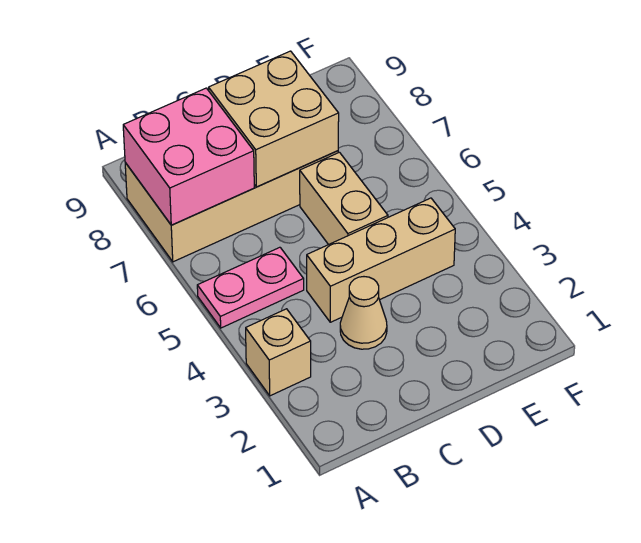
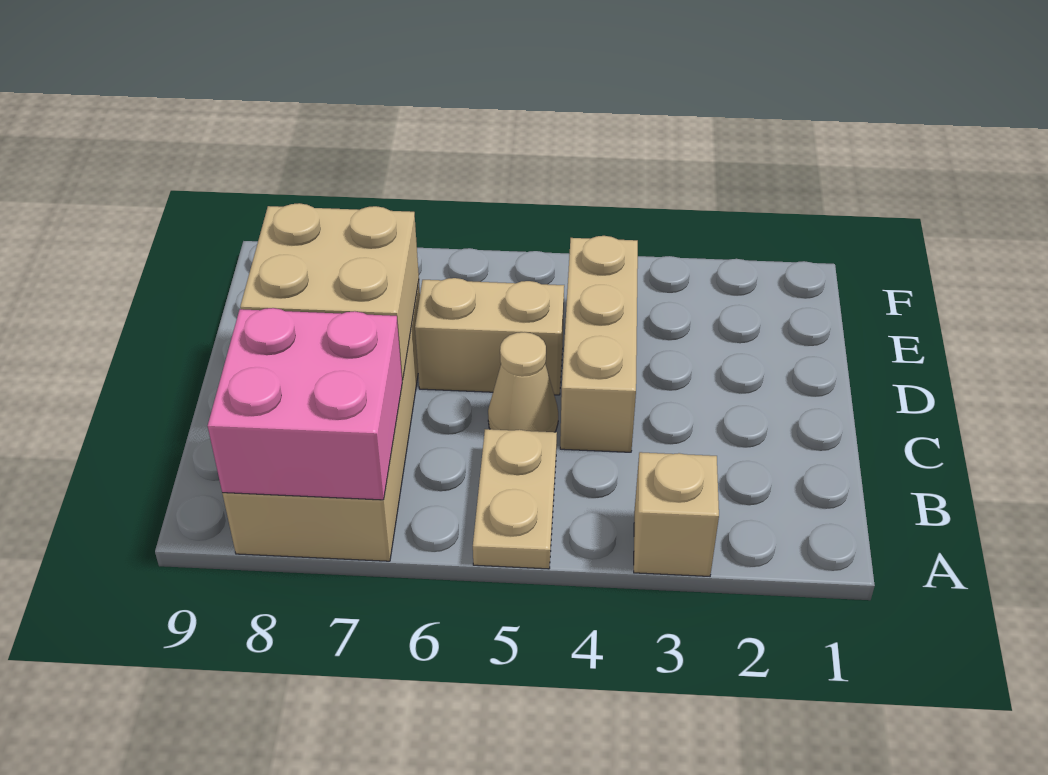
pink 1x2 plate [197,247,304,328] -> tan 1x2 plate [473,429,557,569]
tan 1x1 cone [340,277,387,349] -> tan 1x1 cone moved to [488,332,558,432]

